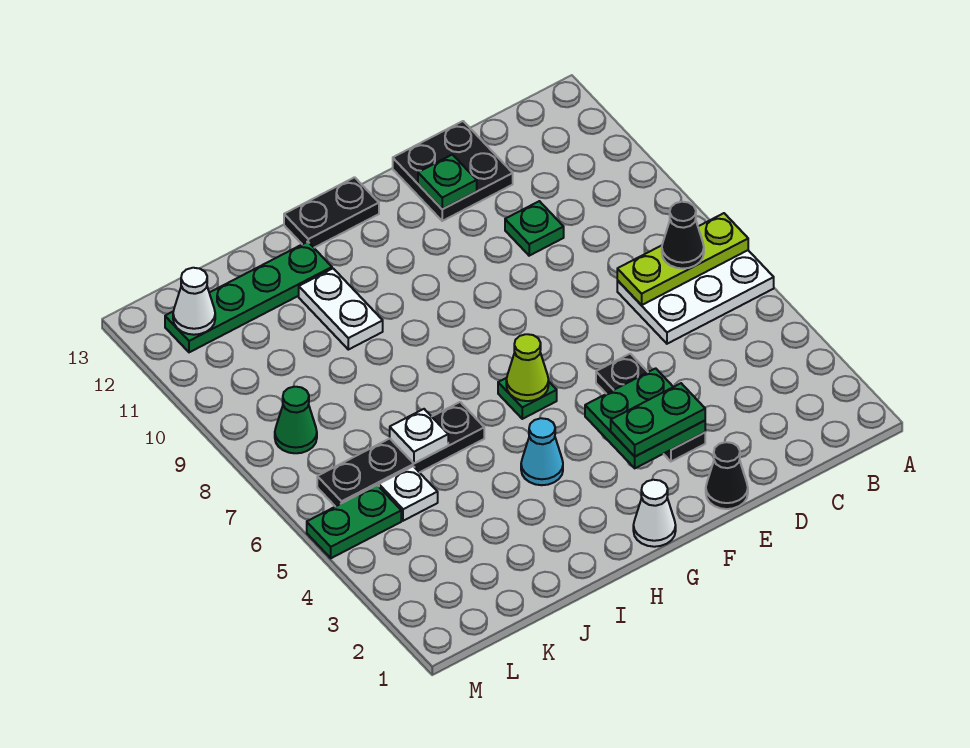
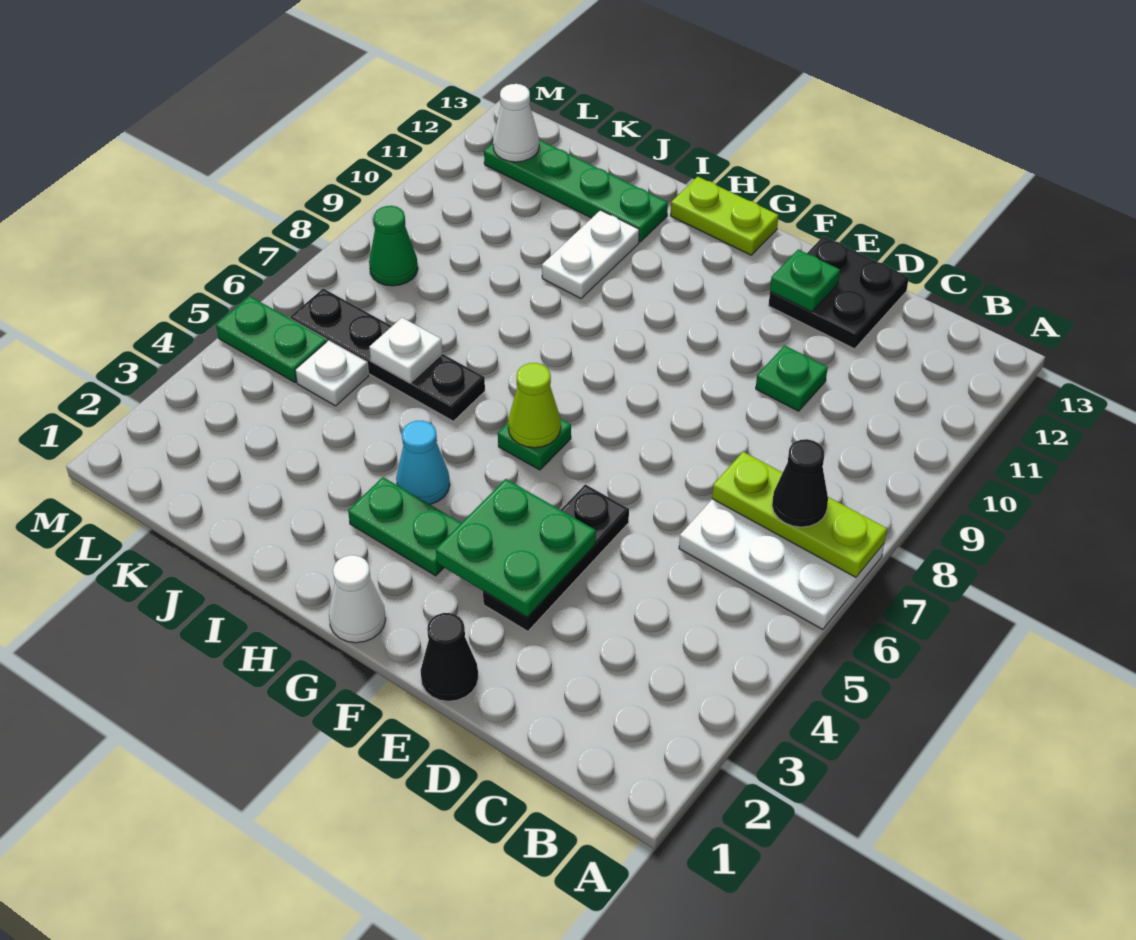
green 1x2 plate [611,383,705,457] -> green 1x2 plate moved to [348,477,461,576]
black 1x2 plate [284,177,379,248] -> lime 1x2 plate [670,177,779,255]

